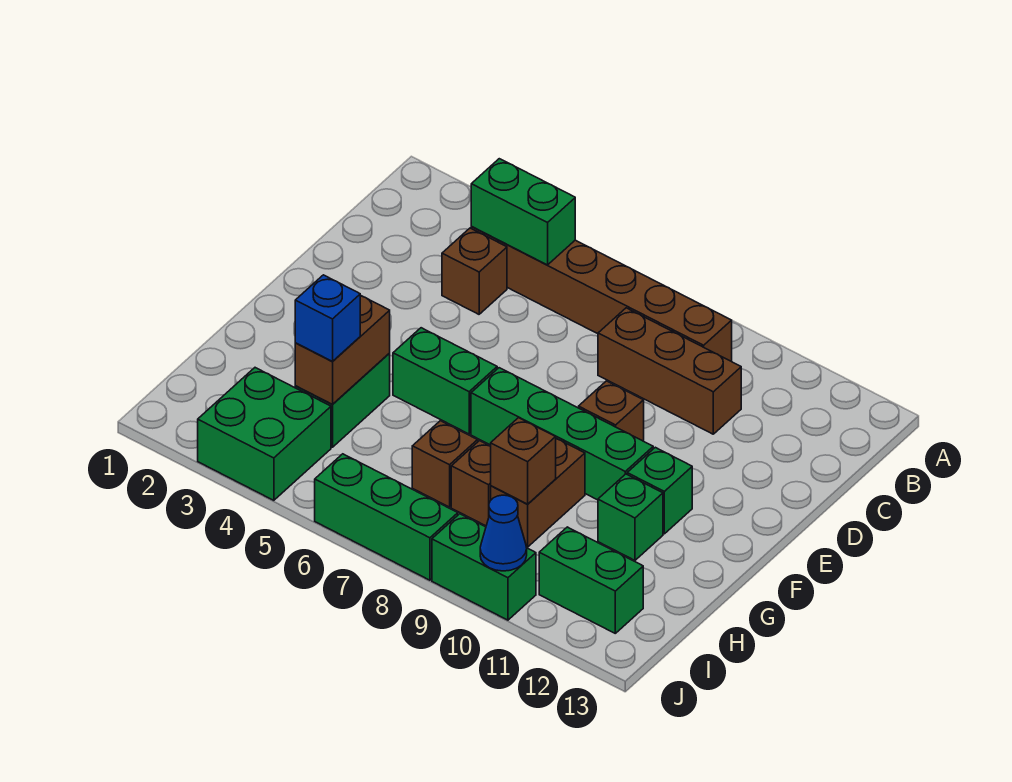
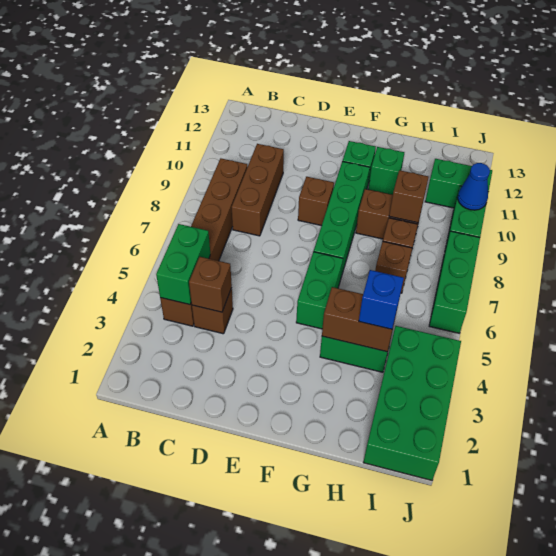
none -> brown 1x1 brick [189,257,232,312]
green 2x2 brick [198,368,331,500] -> green 2x4 brick [363,326,461,480]
green 1x2 brick [539,527,643,633] -> green 1x2 brick turned to [425,159,492,208]

